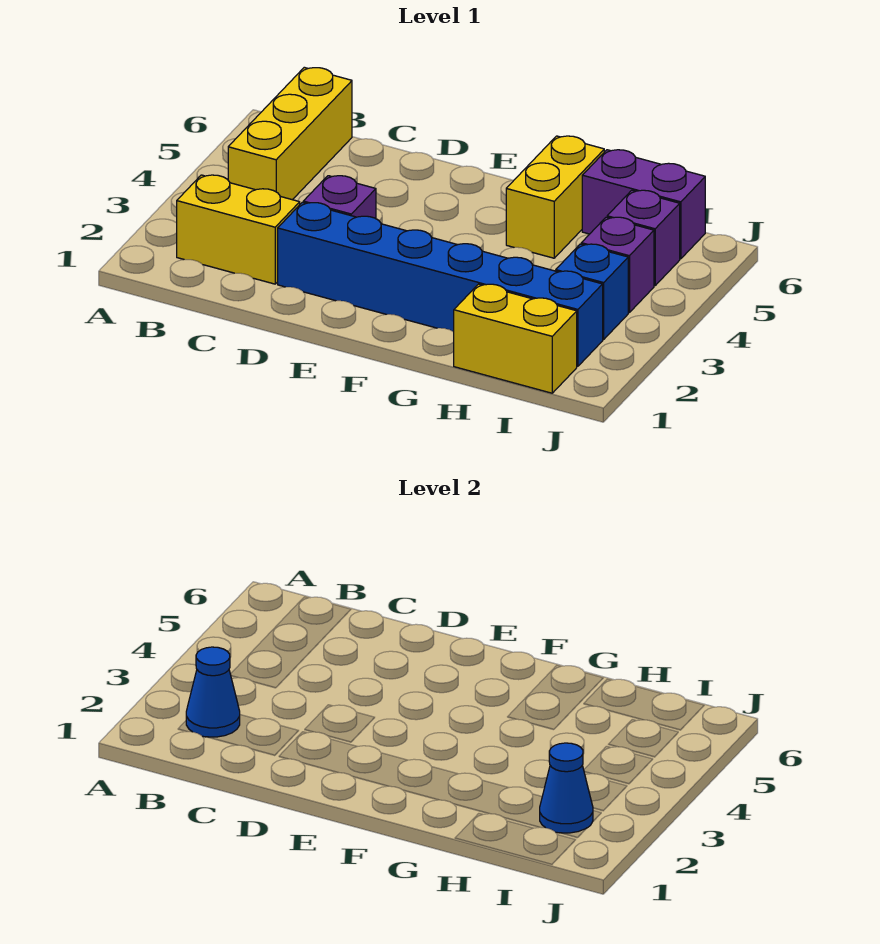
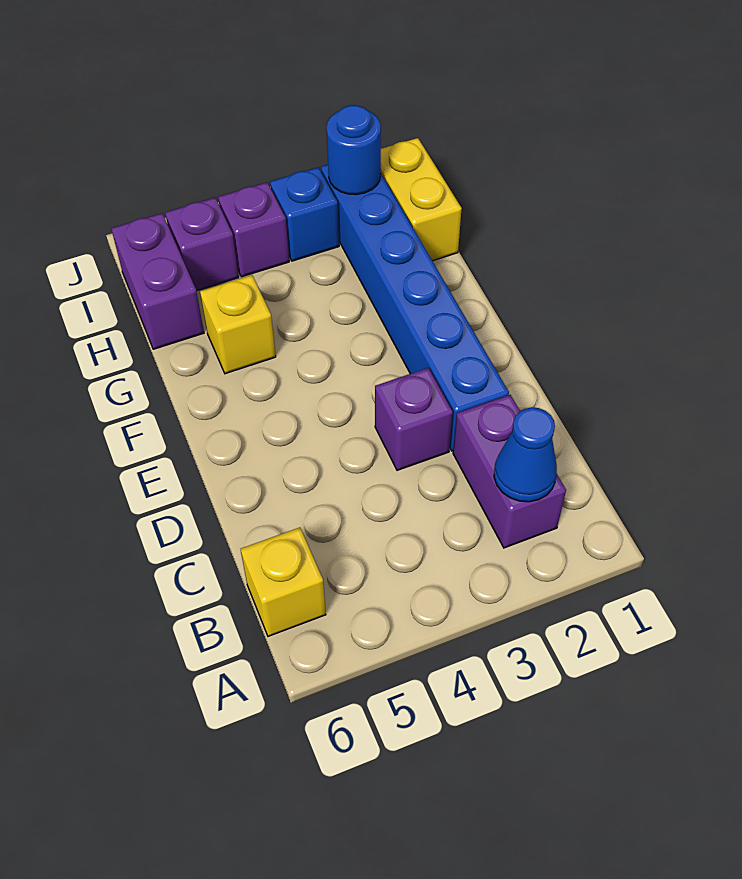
yellow 1x2 brick [177,175,300,284] -> purple 1x2 brick [453,395,566,548]
yellow 1x3 brick [228,67,352,200] -> yellow 1x1 brick [241,528,326,636]
yellow 1x2 brick [506,136,604,258] -> yellow 1x1 brick [200,275,276,374]
blue 1x1 cone [540,743,593,833] -> blue 1x1 round brick [327,105,381,195]

